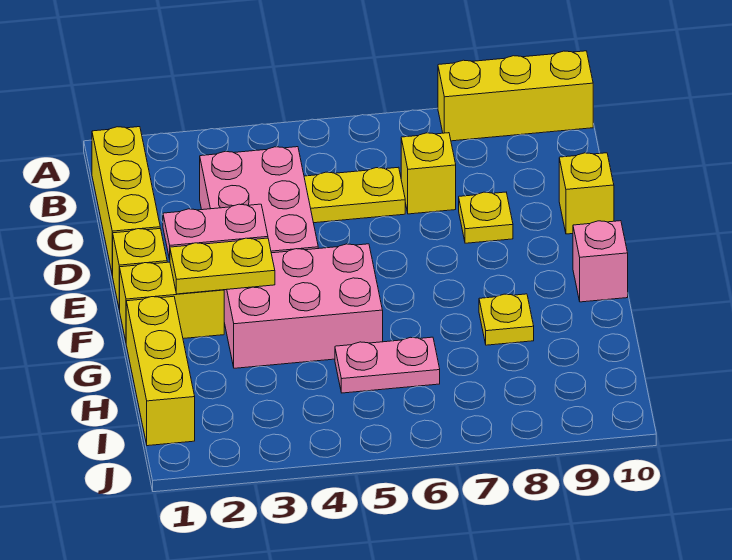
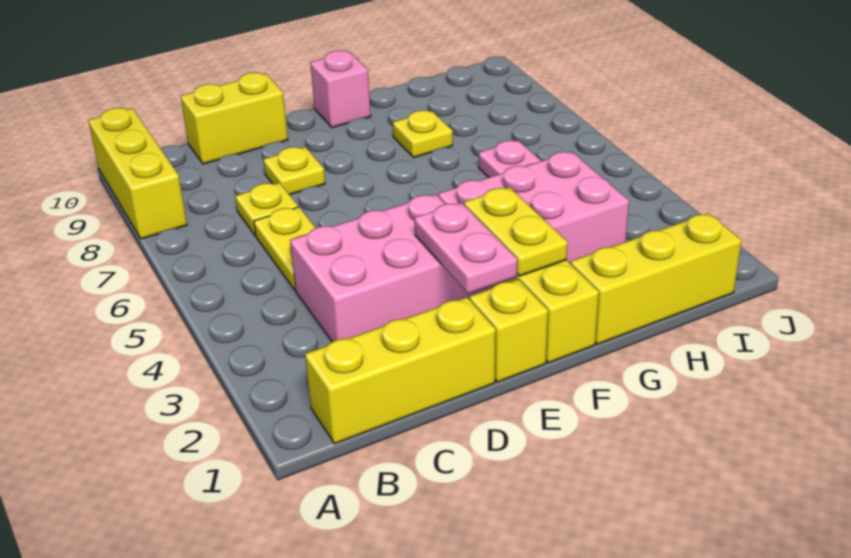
yellow 1x1 brick [401,133,456,214] -> yellow 1x1 plate [235,183,298,236]
yellow 1x1 brick [559,153,614,234] -> yellow 1x2 brick [181,73,288,164]
pink 2x3 brick [224,244,383,368] -> pink 2x3 brick turned to [438,152,629,290]

